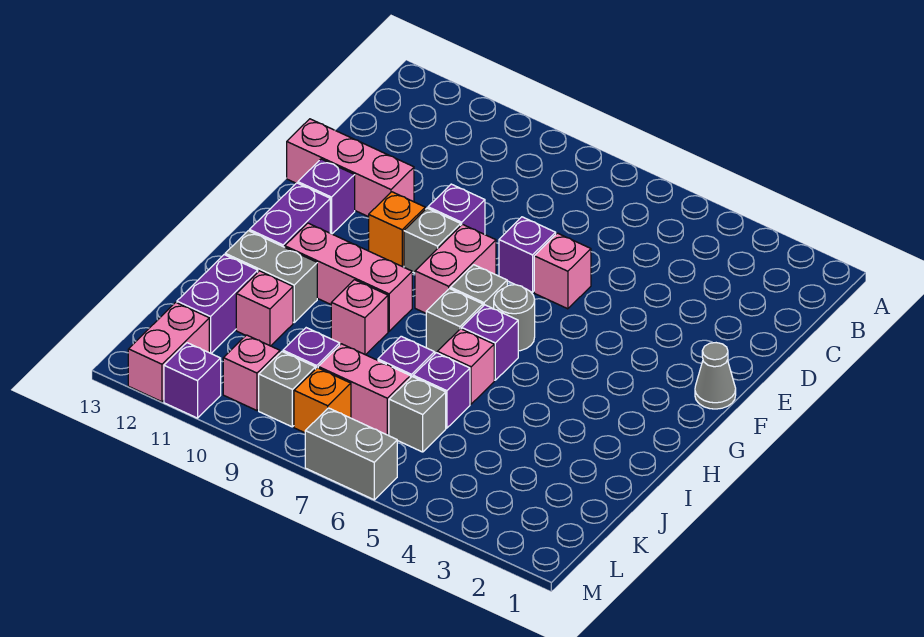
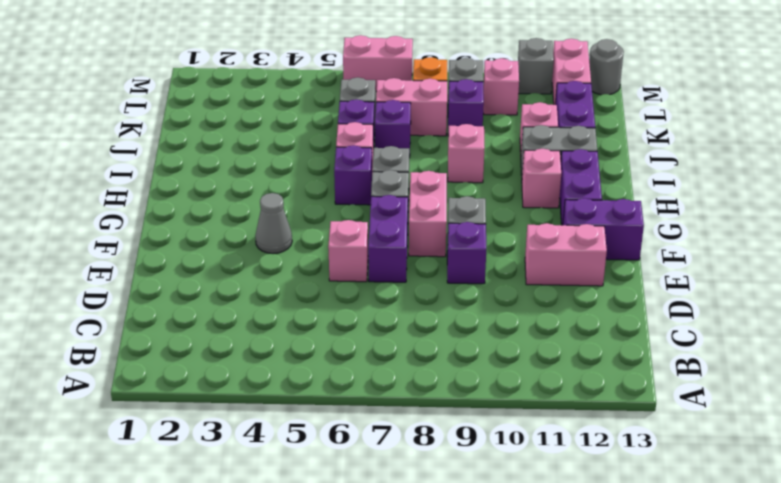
purple 1x1 brick [499,217,556,292] -> purple 1x2 brick [368,195,408,282]
pink 1x3 brick [287,119,414,217] -> pink 1x2 brick [525,223,607,286]
grey 1x1 cone [695,343,736,409] -> grey 1x1 cone moved to [255,193,292,254]
orange 1x1 brick [369,192,425,267] -> none
purple 1x1 brick [298,159,355,234] -> purple 1x2 brick [563,198,644,260]
grey 1x1 round brick [494,285,535,351] -> grey 1x1 round brick moved to [589,39,624,95]
pink 1x3 brick [285,223,412,331] -> pink 1x1 brick [522,149,561,208]
grey 1x2 brick [305,408,397,500] -> pink 1x2 brick [343,35,413,91]
purple 1x1 brick [164,343,221,418] -> grey 1x1 brick [518,38,554,94]

